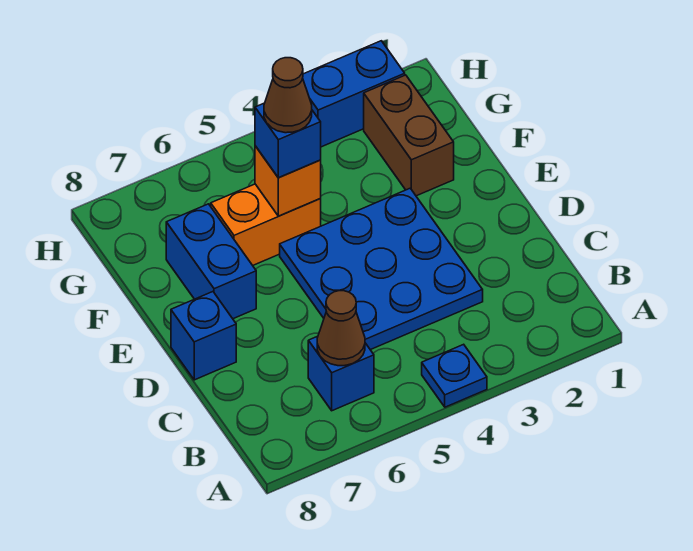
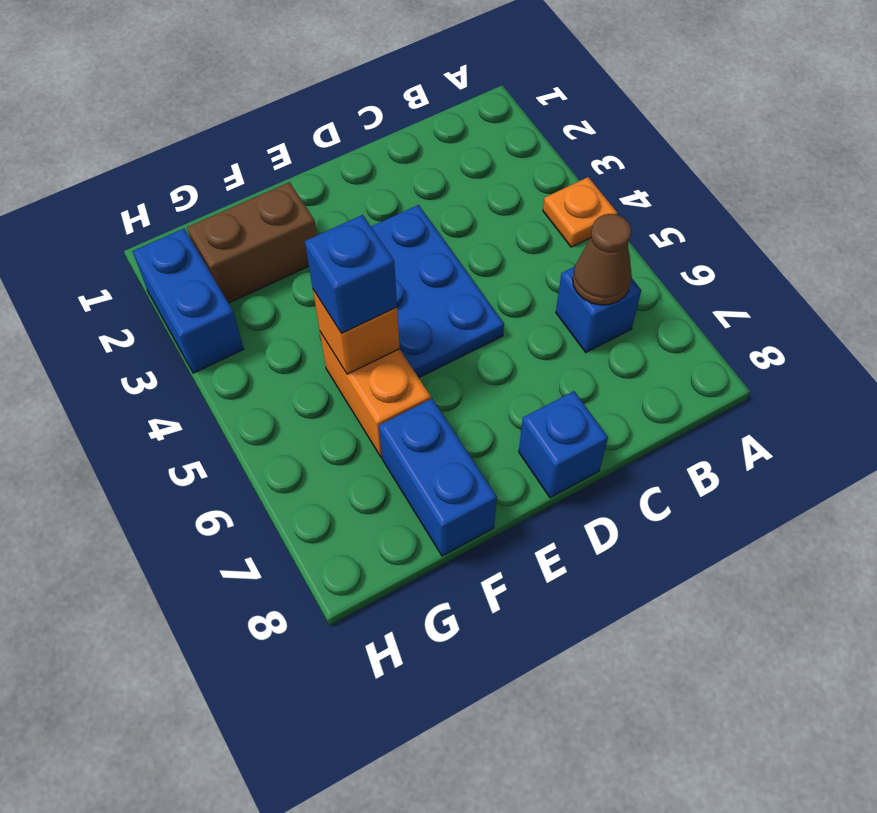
blue 1x1 plate [422,344,487,407] -> orange 1x1 plate [543,177,617,247]
blue 3x3 plate [280,188,483,350] -> blue 2x3 plate [371,205,504,378]
blue 1x2 brick [166,204,256,319] -> blue 1x2 brick turned to [379,399,497,556]
brown 1x1 cone [264,58,312,133] -> none

